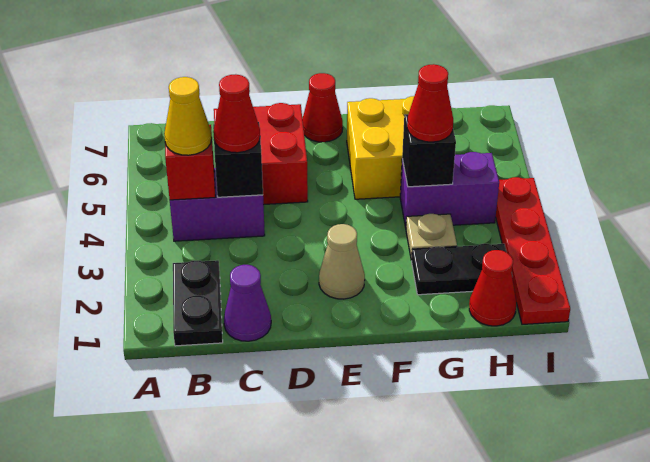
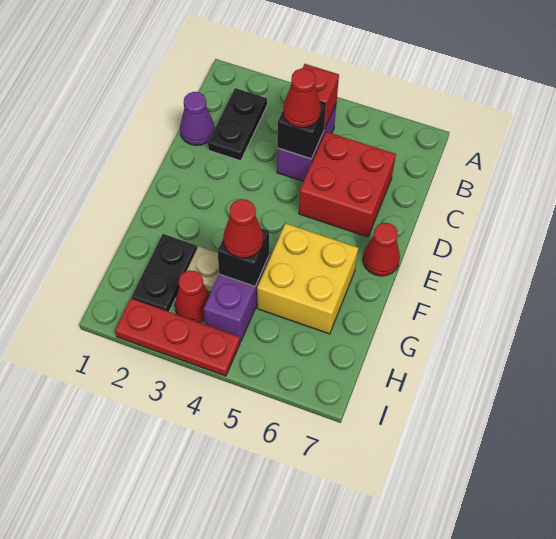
black 1x2 plate [173,260,223,346] -> black 1x2 plate turned to [208,88,267,161]
yellow 1x1 cone [164,77,212,155] -> none
tan 1x1 cone [319,224,365,299] -> none
red 1x1 cone [469,250,516,326] -> red 1x1 cone moved to [175,270,210,323]
red 1x4 plate [496,177,570,324] -> red 1x3 plate [115,298,240,376]

